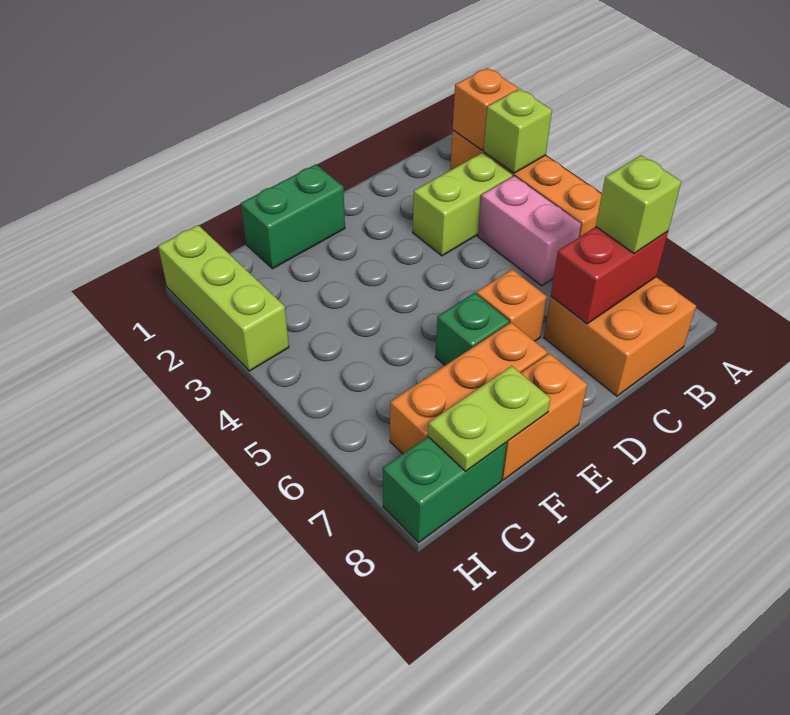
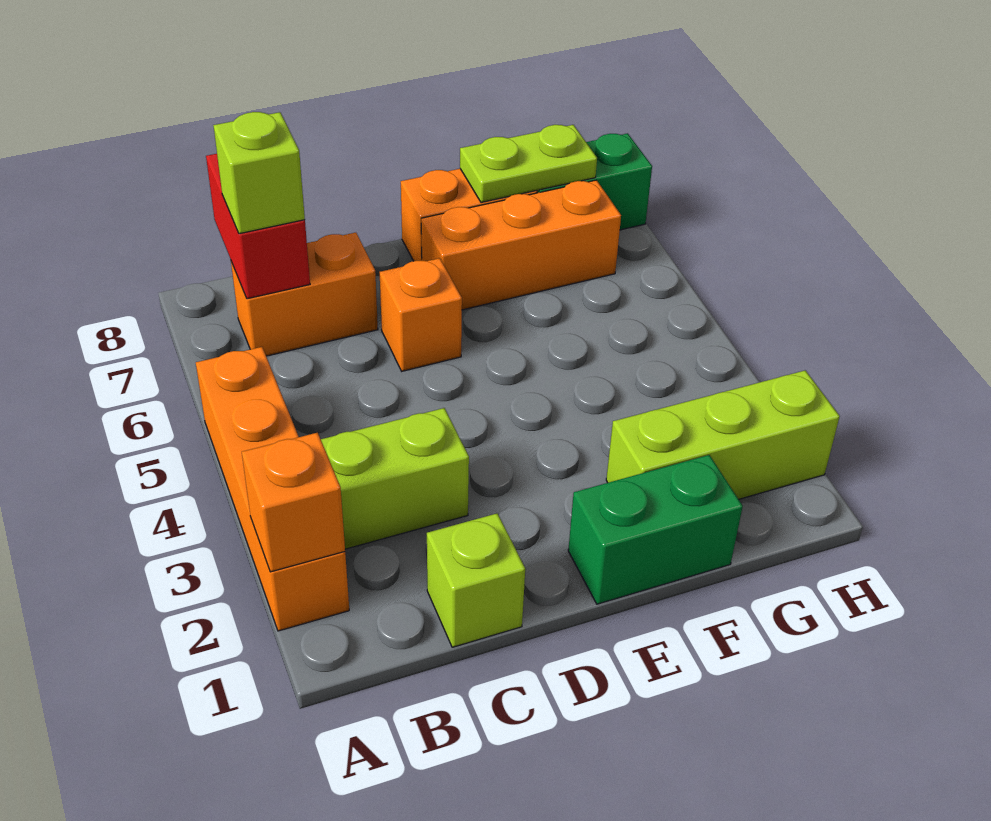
lime 1x1 brick [484,89,552,173] -> lime 1x1 brick moved to [427,513,525,647]
pink 1x2 brick [478,176,581,286] -> none
orange 2x2 brick [544,277,696,396] -> orange 1x2 brick [231,233,378,356]
red 1x2 brick [551,227,668,324] -> red 1x2 brick turned to [206,154,310,299]
green 1x1 brick [435,293,509,365] -> none
lime 1x3 brick [158,225,289,371] -> lime 1x3 brick turned to [606,370,840,499]

